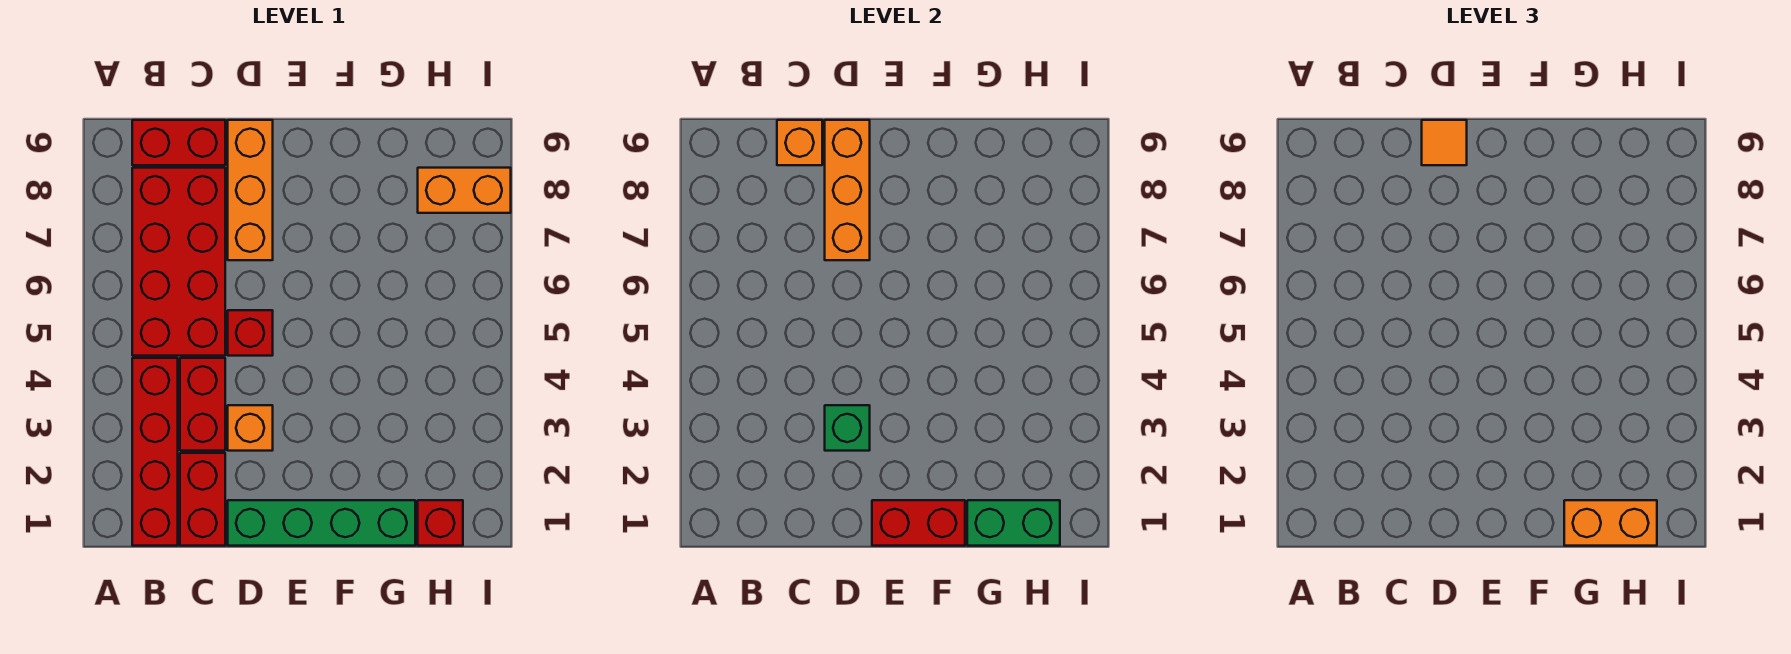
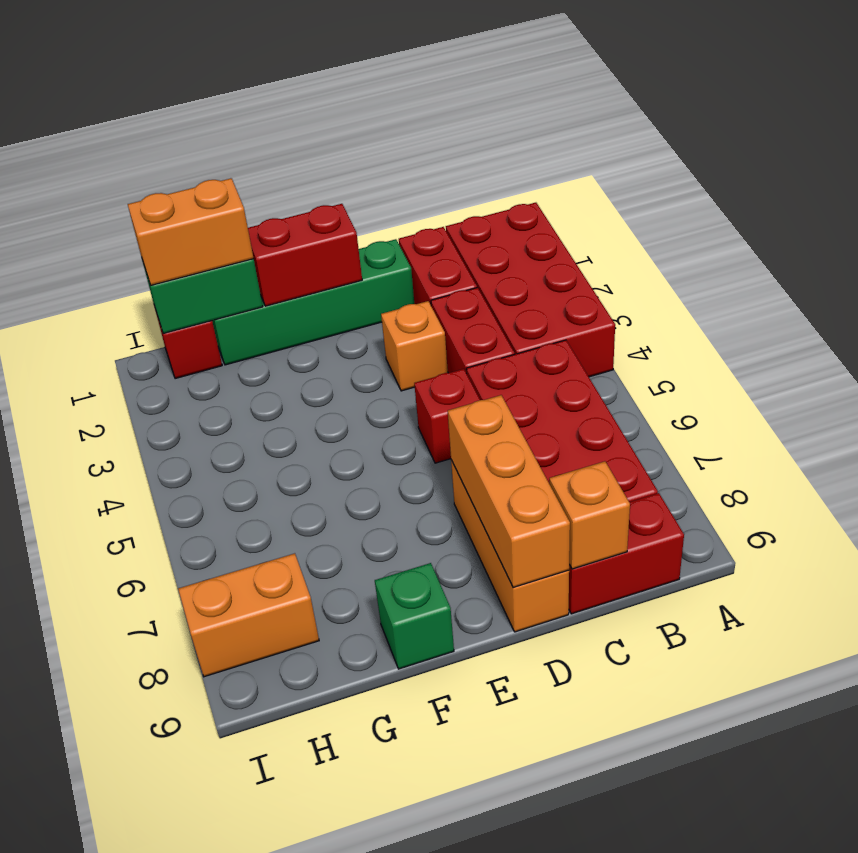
red 1x4 brick [132,358,178,546] -> red 2x4 brick [446,203,615,377]
green 1x1 brick [825,405,870,451] -> green 1x1 brick moved to [375,563,454,669]
orange 1x1 tile [1422,120,1467,165] -> none

